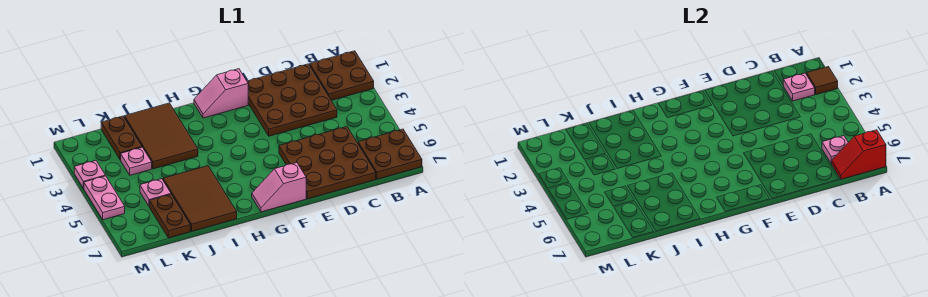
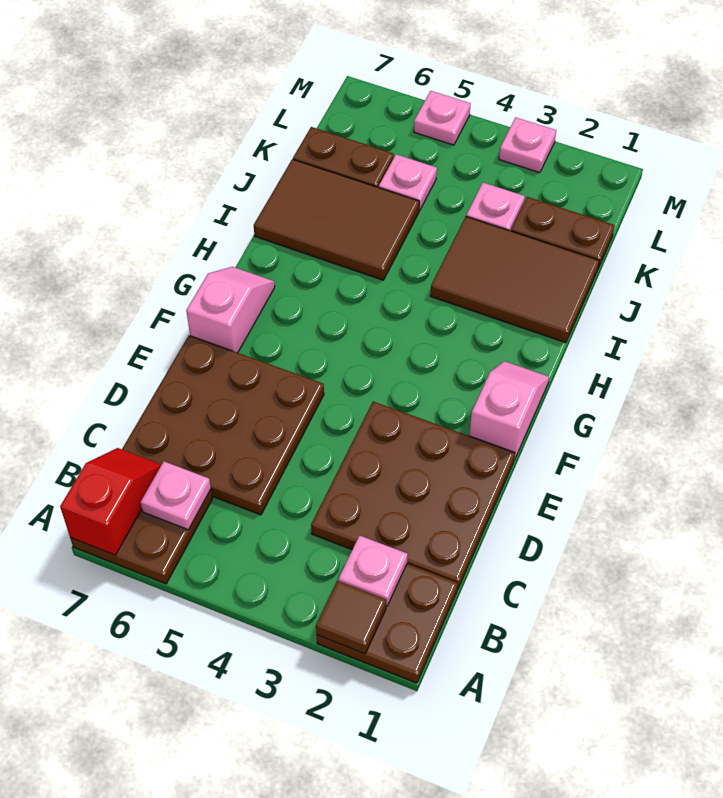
pink 1x2 plate [84,176,125,220] -> pink 1x1 plate [414,91,471,145]

